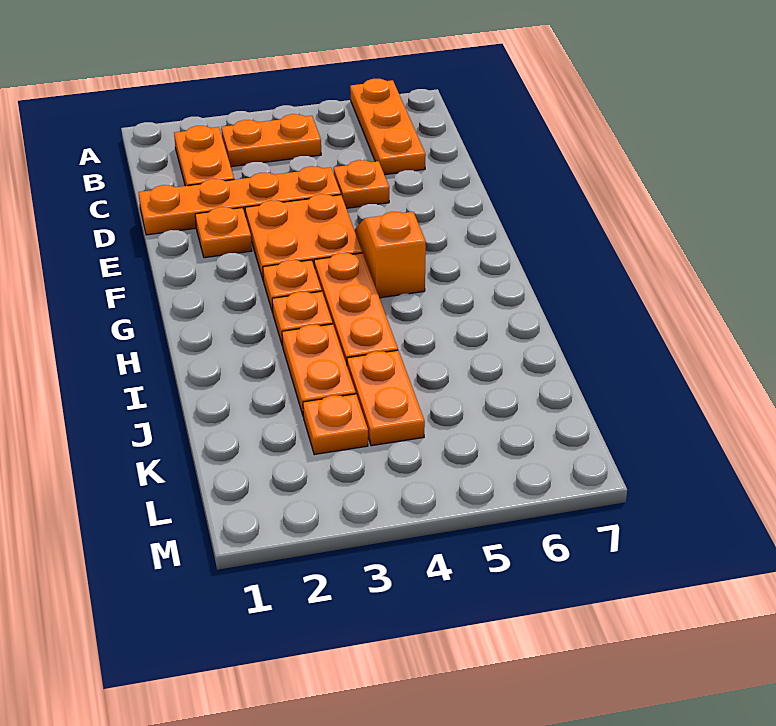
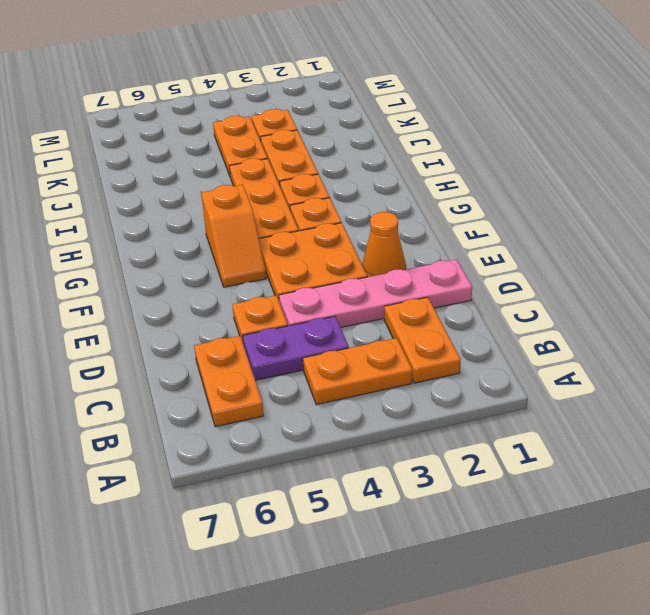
orange 1x3 plate [350,79,426,175] -> orange 1x2 plate [194,336,264,427]
none -> purple 1x2 plate [243,316,349,380]
orange 1x4 plate [139,166,341,235] -> pink 1x4 plate [279,259,472,328]
orange 1x1 plate [195,207,252,258] -> orange 1x1 cone [362,212,406,277]

